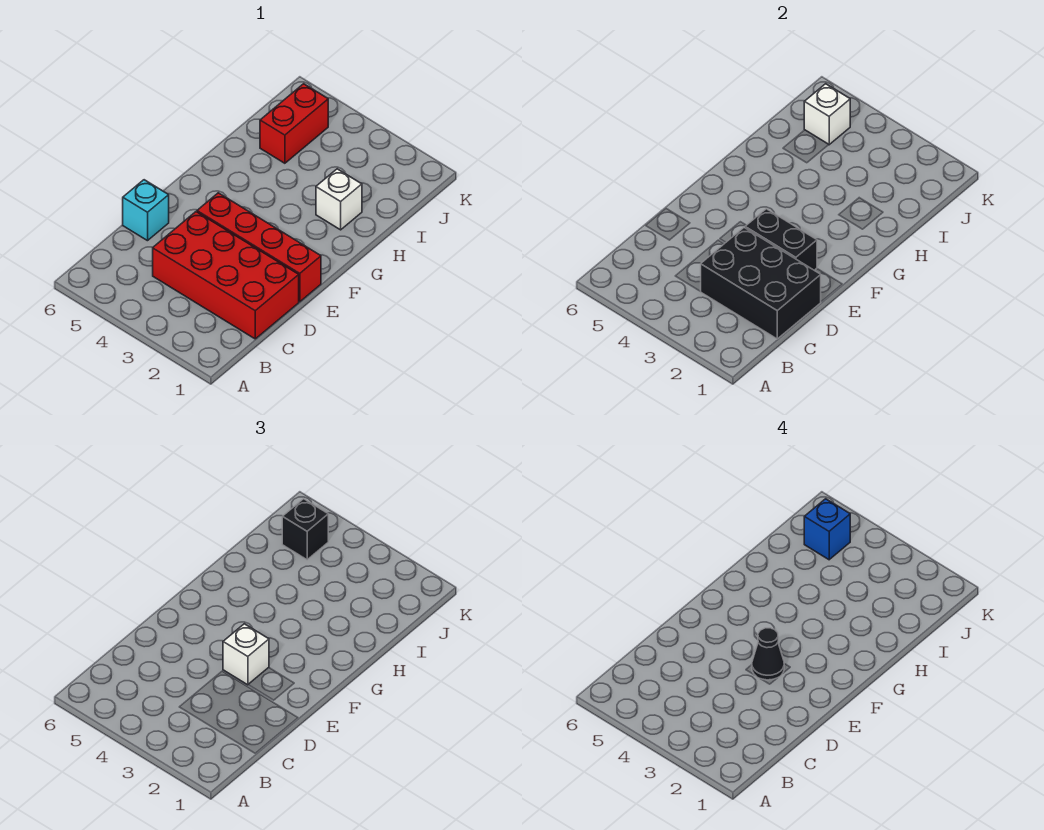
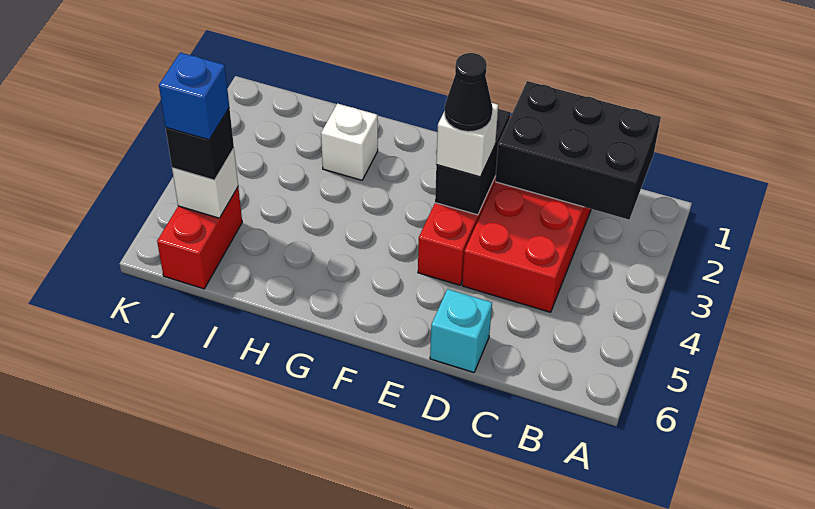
black 2x3 brick [700,228,821,339] -> black 2x3 brick turned to [495,81,661,220]
red 1x2 brick [260,84,328,163] -> red 1x2 brick turned to [157,188,242,289]

